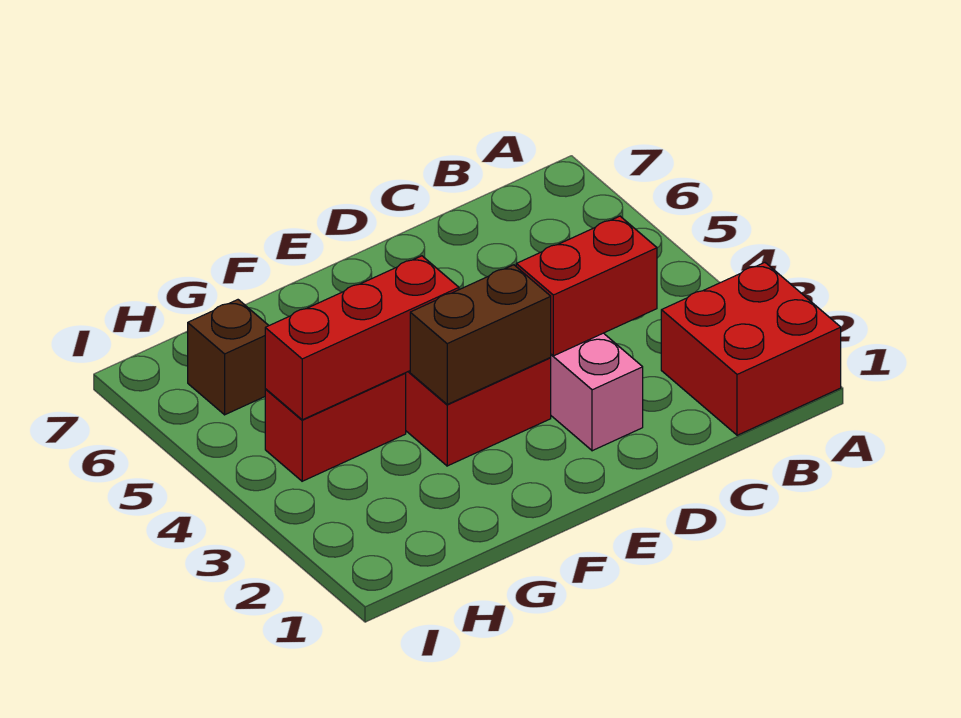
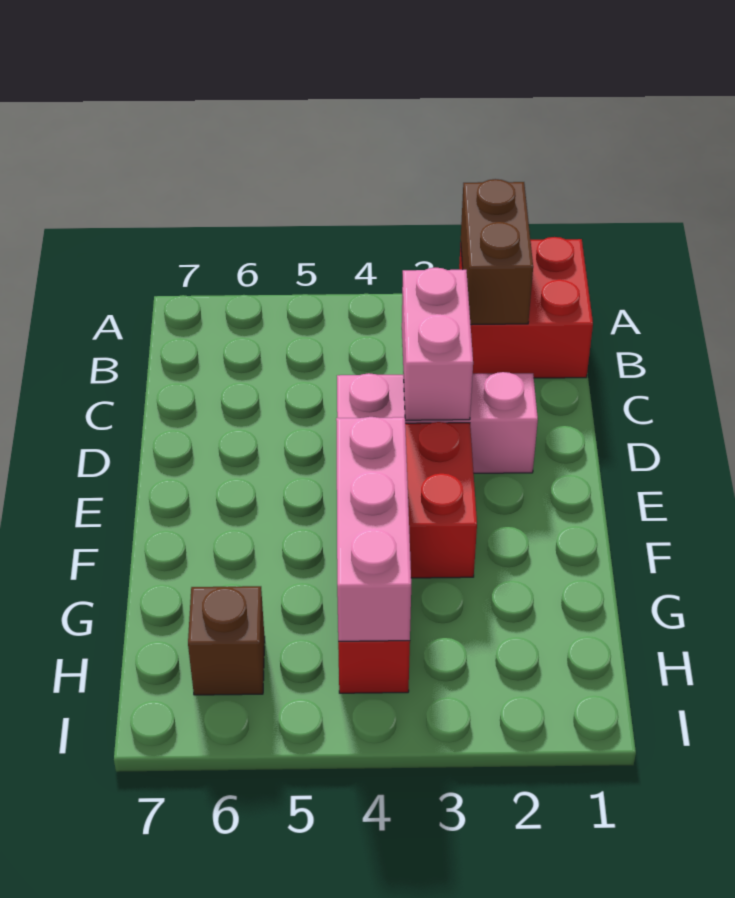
red 1x2 brick [516,216,657,356] -> pink 1x2 brick [402,268,473,420]
brown 1x2 brick [410,265,551,404] -> brown 1x2 brick moved to [461,179,533,325]
red 1x3 brick [265,256,459,420] -> pink 1x3 brick [336,417,411,641]

